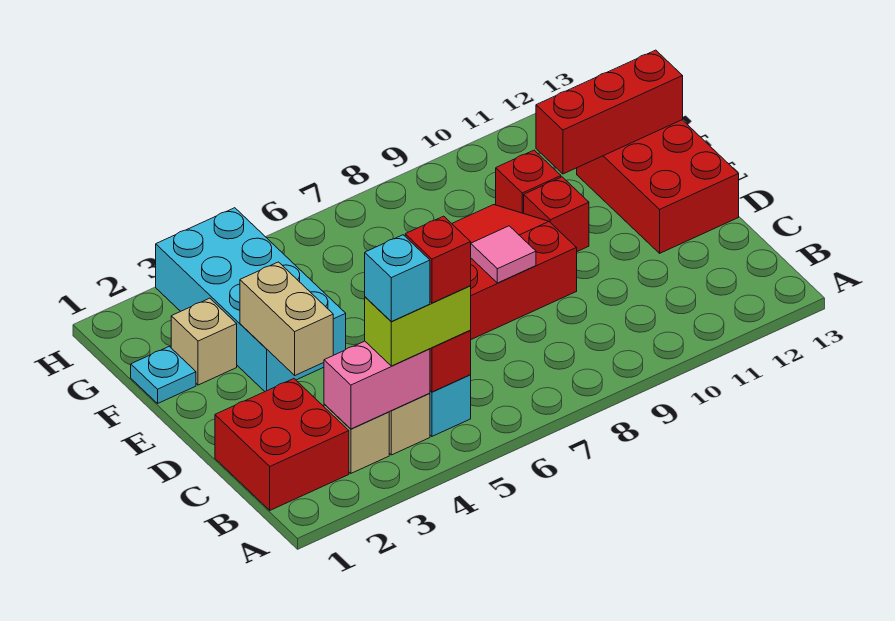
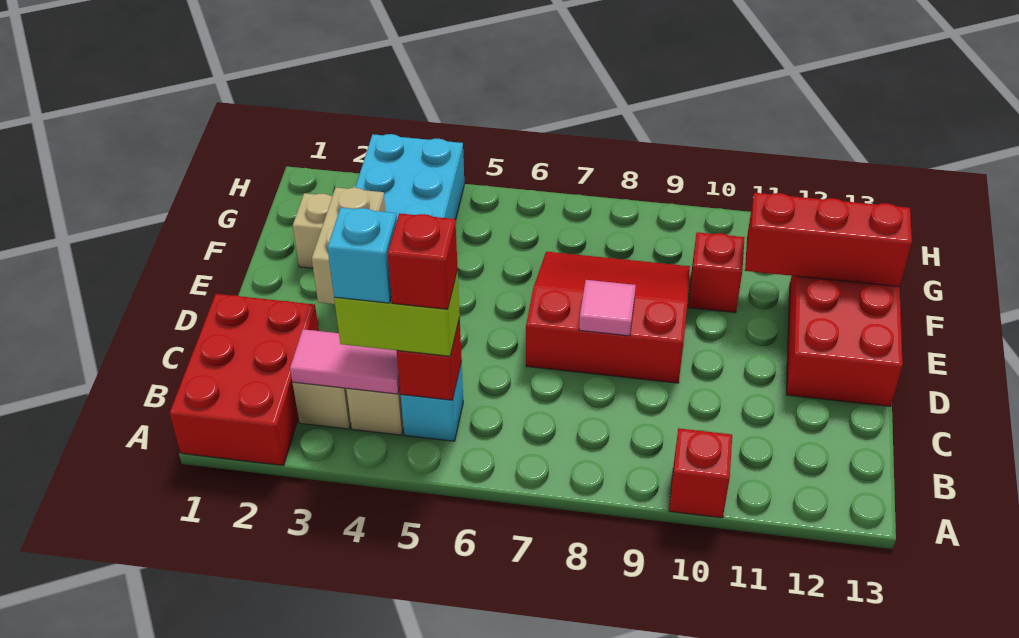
red 2x2 brick [215,379,349,510] -> red 2x3 brick [170,294,319,466]
pink 1x2 brick [324,341,430,429] -> pink 1x2 tile [290,329,400,394]
red 1x1 brick [524,177,589,252] -> red 1x1 brick moved to [669,428,732,518]
cyan 1x1 plate [131,346,196,403] -> none

